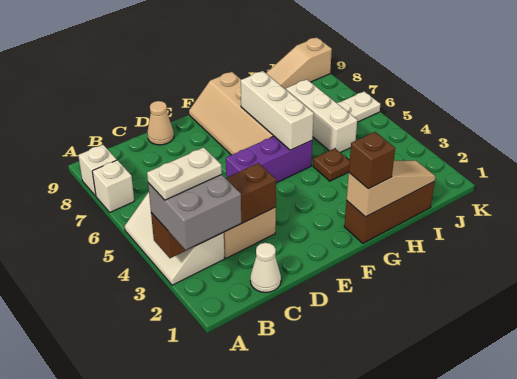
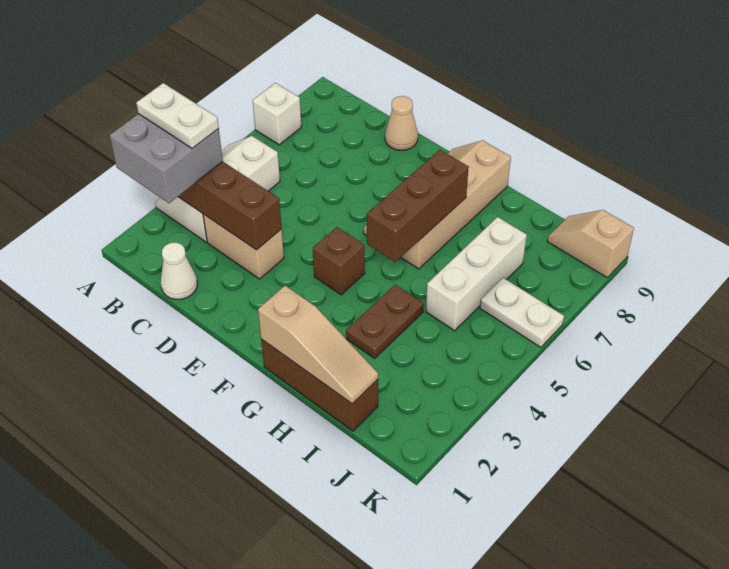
white 1x1 brick [78,145,117,196] -> none
purple 1x3 brick [226,136,312,183] -> none
brown 1x1 brick [349,132,395,189] -> brown 1x1 brick moved to [313,227,365,295]
white 1x3 brick [241,71,314,150] -> brown 1x3 brick [367,150,469,262]
brown 1x1 plate [313,148,350,181] -> brown 1x2 plate [346,284,424,358]
tan 1x3 slope [266,37,332,89] -> tan 1x2 slope [547,210,634,277]

